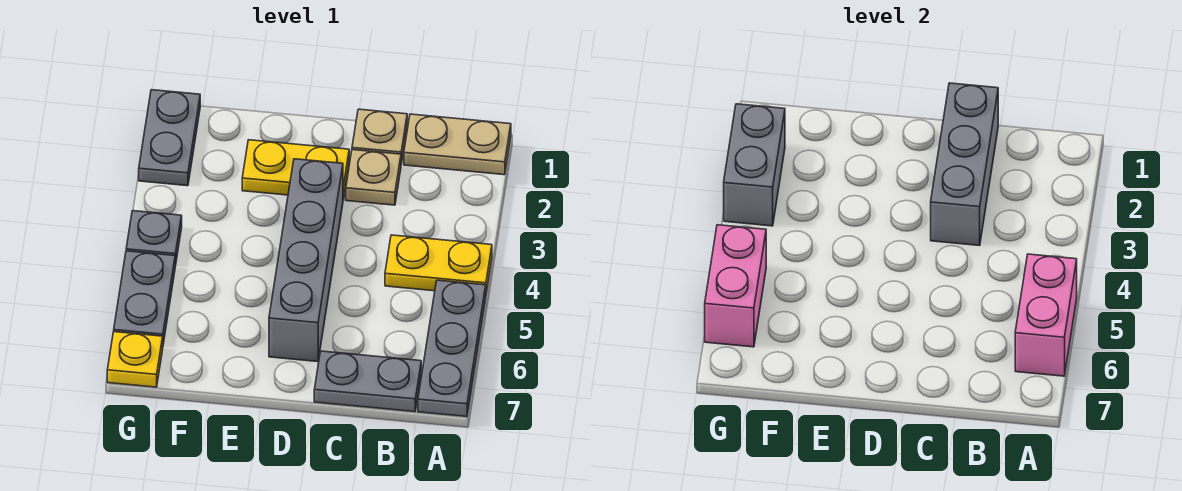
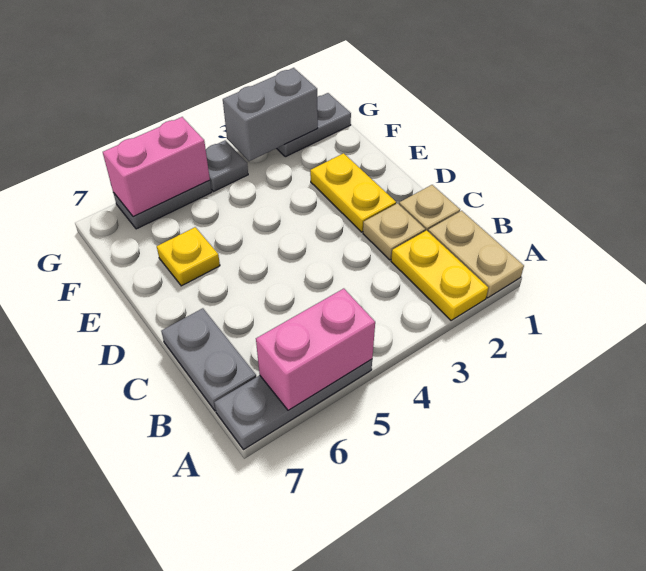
yellow 1x2 plate [385,235,492,293] -> yellow 1x2 plate moved to [391,230,488,321]
grey 1x3 brick [931,83,998,245] -> none
grey 1x4 brick [269,159,343,362] -> none
yellow 1x1 plate [107,332,163,387] -> yellow 1x1 plate moved to [157,227,220,286]

